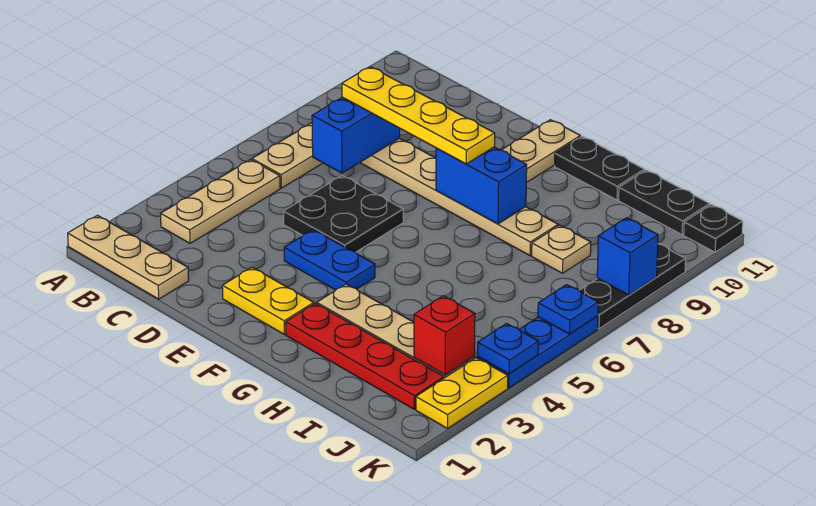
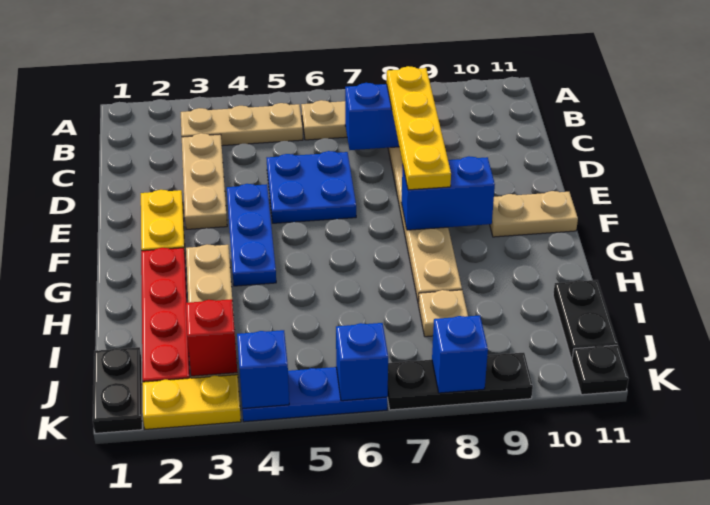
tan 1x3 plate [68,215,189,299] -> tan 1x3 plate moved to [182,133,227,229]
black 2x2 plate [283,176,403,252] -> blue 2x2 plate [267,151,356,223]
blue 1x2 plate [284,230,375,290] -> blue 1x3 plate [227,184,276,286]
blue 1x2 brick [436,147,527,224] -> blue 1x2 brick turned to [401,156,495,230]
black 1x2 plate [555,137,645,200] -> black 1x2 plate moved to [93,347,142,433]
blue 1x1 plate [478,323,538,374] -> blue 1x1 brick [237,330,289,409]
blue 1x1 plate [538,285,598,334] -> blue 1x1 brick [336,323,388,401]

